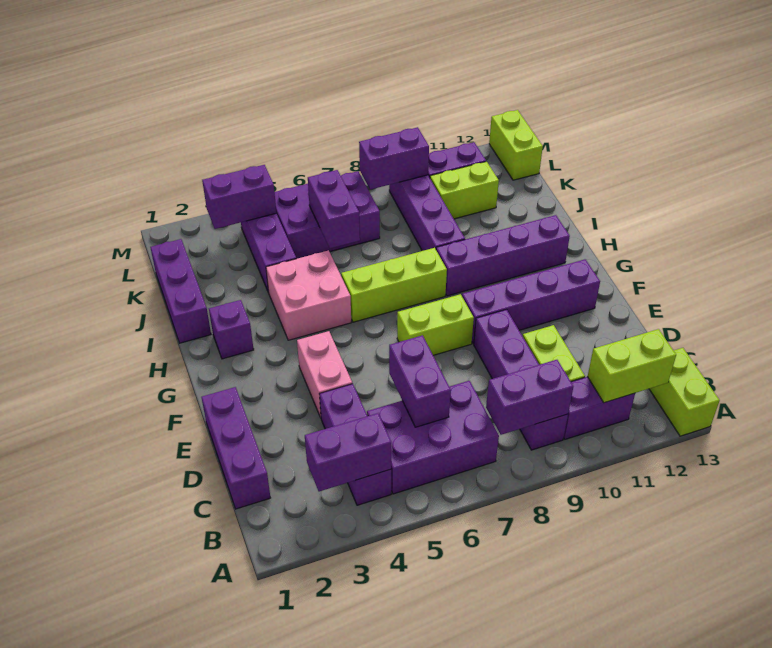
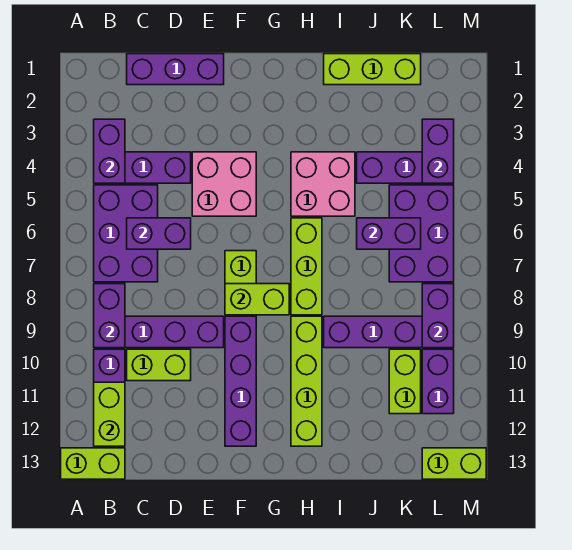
pink 1x2 brick [297,331,352,418] -> pink 2x2 brick [192,152,256,216]
none -> lime 1x2 brick [225,284,289,315]
purple 1x1 brick [209,300,254,359] -> none
purple 1x4 brick [436,215,570,296] -> lime 1x4 brick [291,316,322,446]
purple 1x3 brick [150,239,211,343] -> lime 1x3 brick [324,54,421,85]

